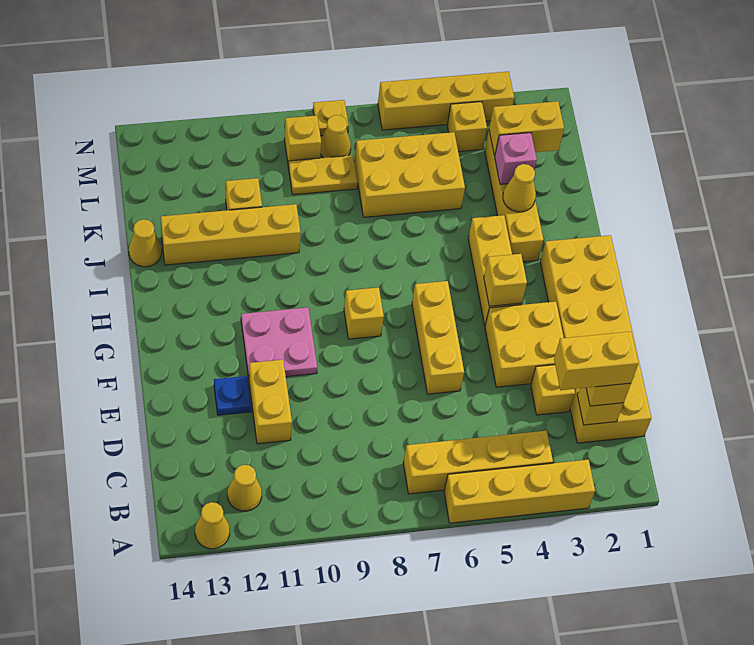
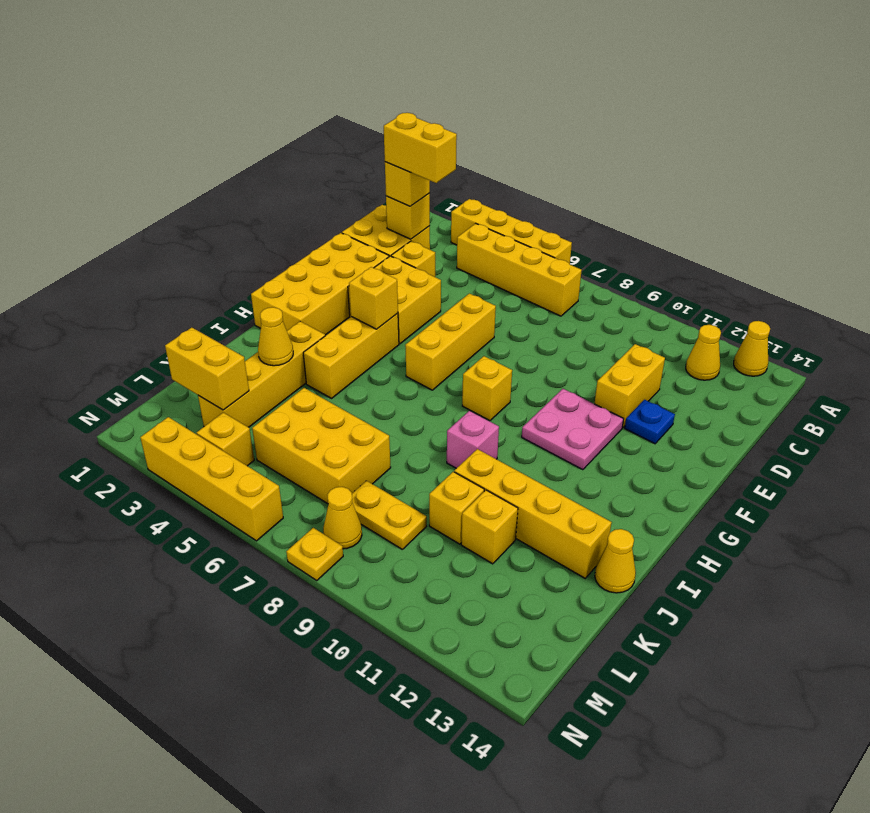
pink 1x1 brick [495,133,537,184] -> pink 1x1 brick moved to [447,411,499,468]
yellow 1x1 brick [284,115,321,166] -> yellow 1x1 brick moved to [429,472,484,544]

